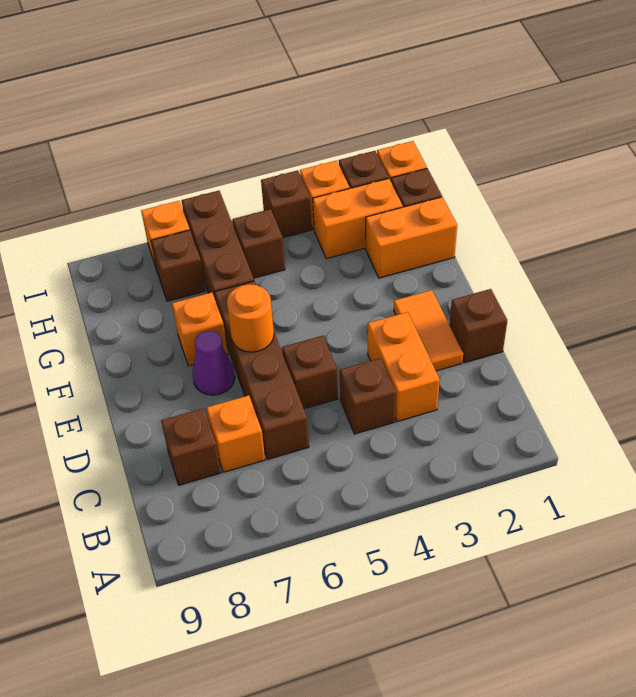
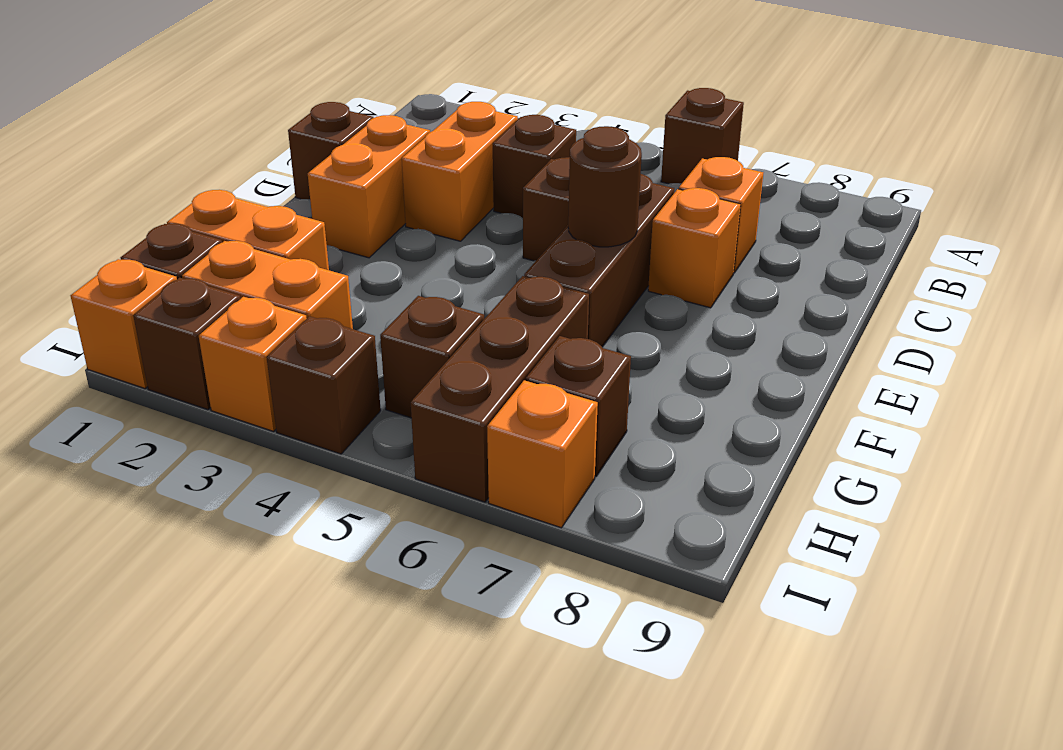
brown 1x4 brick [214,281,309,459] -> brown 1x3 brick [524,174,674,347]
brown 1x1 brick [161,408,221,485] -> brown 1x1 brick moved to [661,88,744,184]
orange 1x2 tile [394,290,463,371] -> orange 1x2 brick [308,115,430,258]
orange 1x1 round brick [227,284,274,352] -> brown 1x1 round brick [568,126,642,247]
purple 1x1 cone [192,331,235,395] -> none
orange 1x1 brick [172,293,228,366] -> orange 1x1 brick moved to [648,188,741,308]

